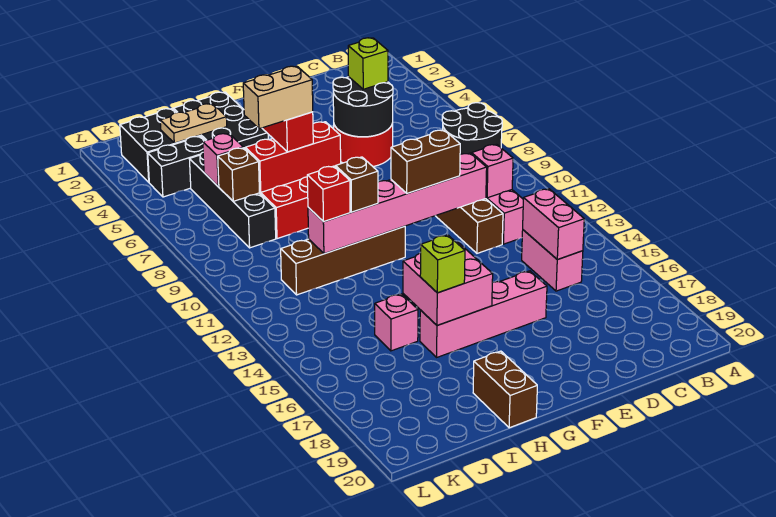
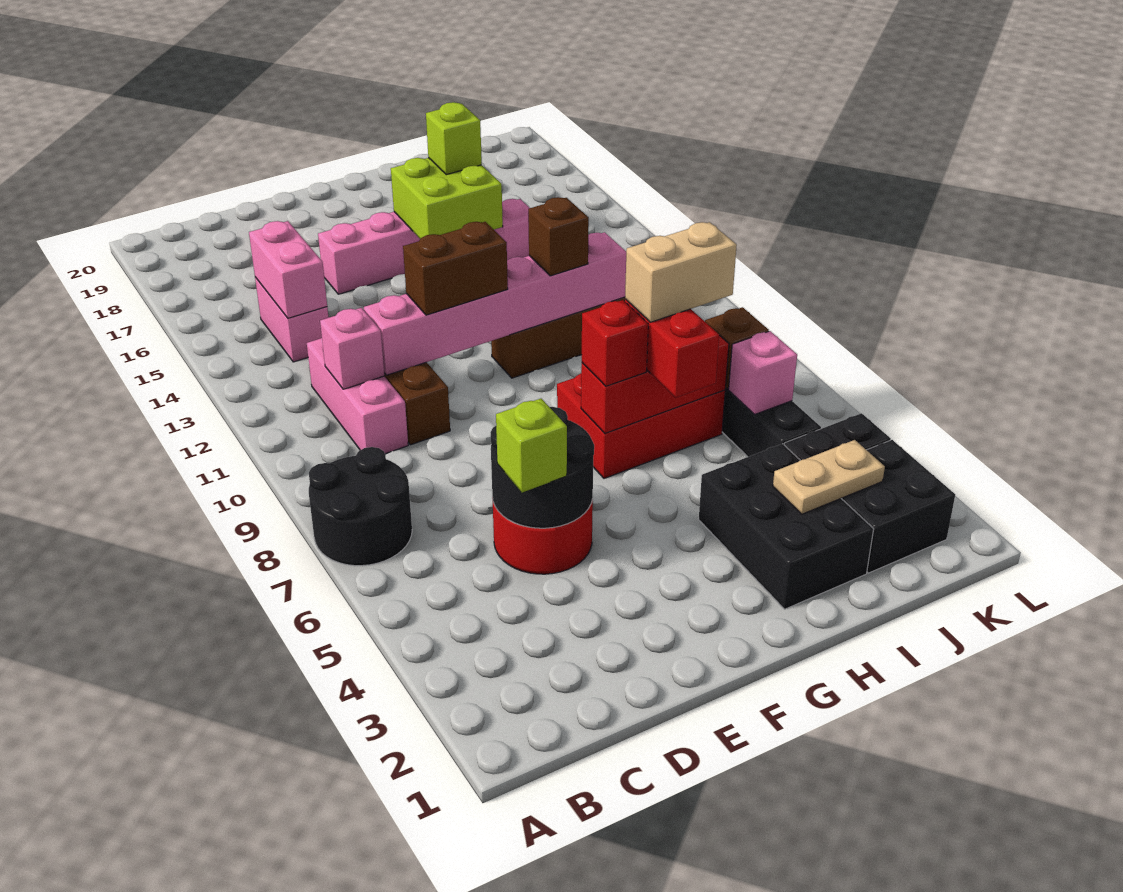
pink 2x2 brick [403,242,493,325] -> lime 2x2 brick [391,158,503,239]
brown 1x2 brick [473,351,537,428] -> none
red 1x1 brick [307,166,350,222] -> red 1x1 brick moved to [582,300,648,386]

